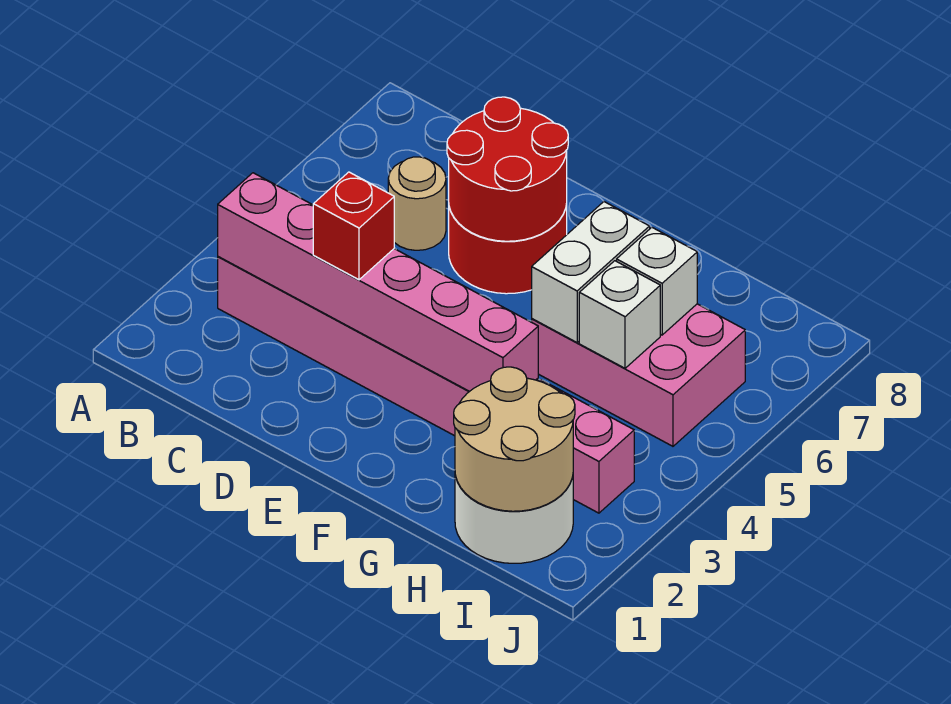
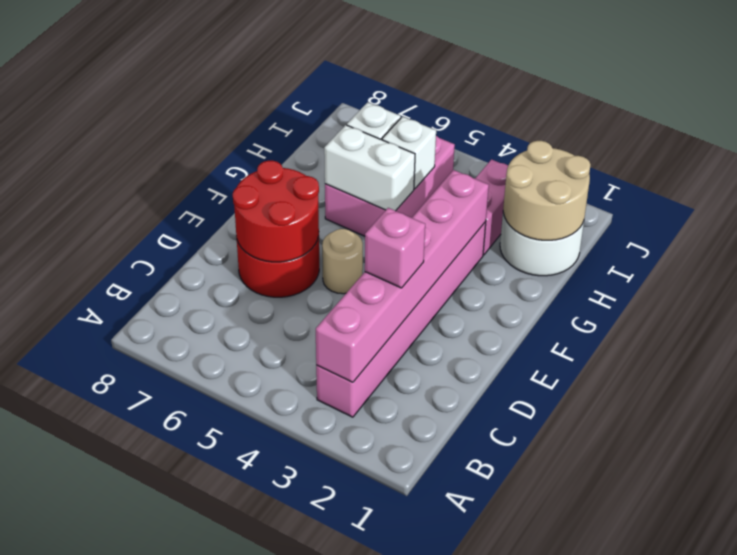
tan 1x1 round brick [388,157,446,250] -> tan 1x1 round brick moved to [322,229,363,294]
red 1x1 brick [313,172,394,280] -> pink 1x1 brick [365,208,425,288]

